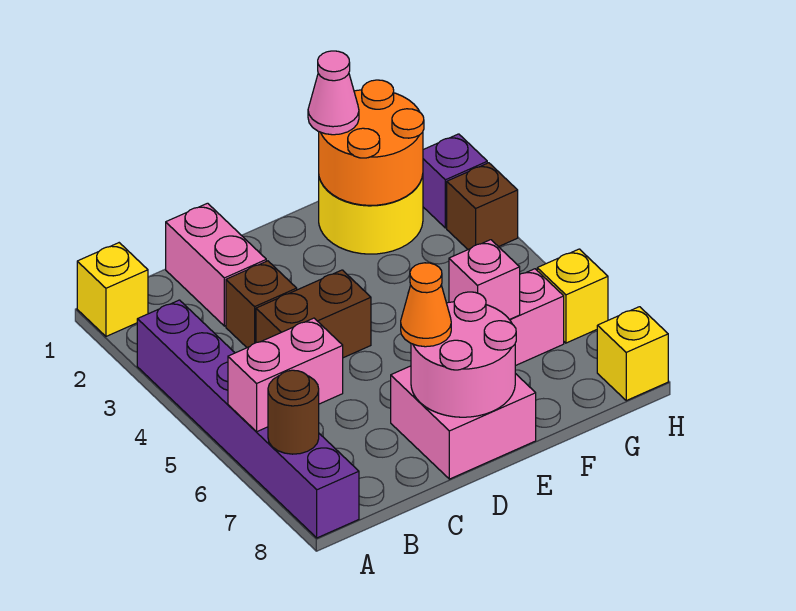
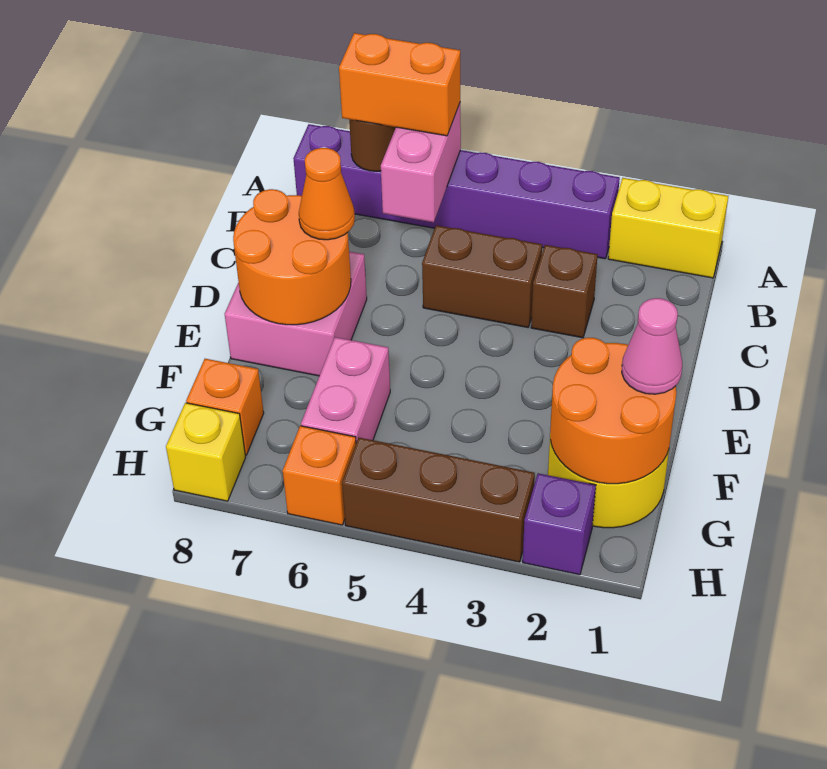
yellow 1x1 brick [77,243,148,336] -> yellow 1x2 brick [608,178,728,278]
none -> orange 1x2 brick [339,33,460,136]
pink 1x2 brick [166,203,266,326] -> none
brown 1x2 brick [256,270,371,358] -> brown 1x2 brick turned to [422,225,542,327]
pink 2x2 round brick [411,292,516,417] -> orange 2x2 round brick [233,189,351,325]
pink 1x1 brick [449,240,520,320] -> none
none -> orange 1x1 brick [186,359,264,455]
brown 1x1 brick [447,163,518,249] -> brown 1x3 brick [342,438,535,562]
yellow 1x1 brick [537,249,608,343] -> orange 1x1 brick [283,426,356,525]

